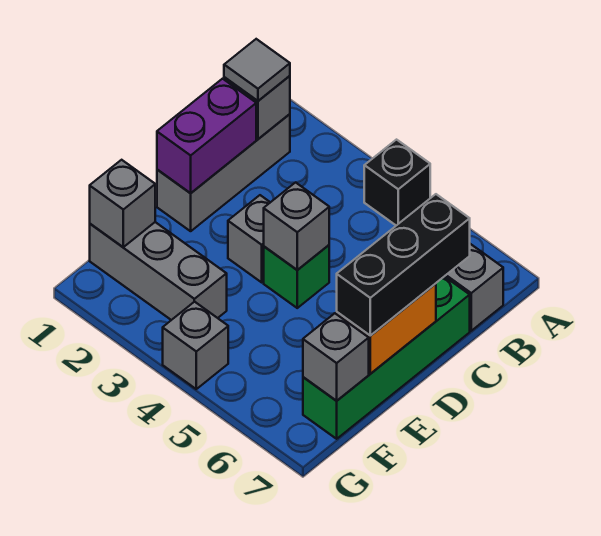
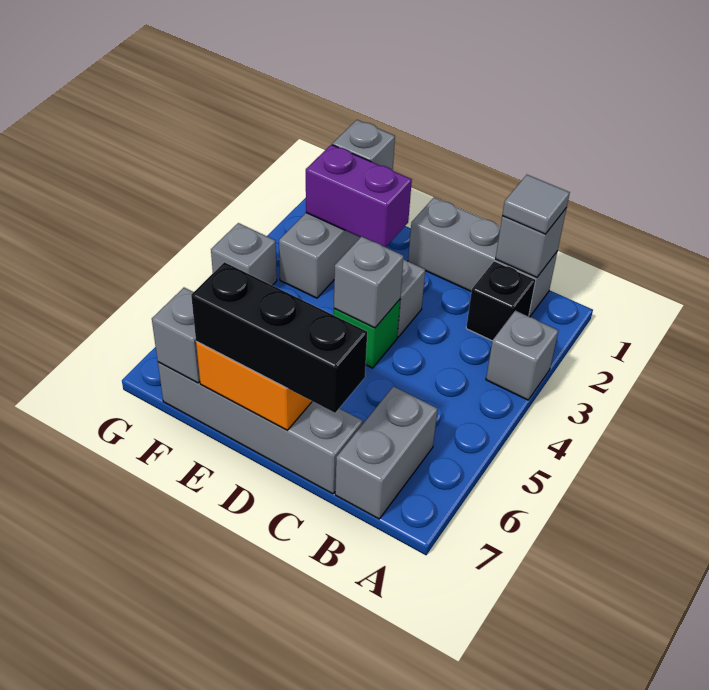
none -> grey 1x1 brick [486,311,559,400]
black 1x1 brick [364,140,430,225] -> black 1x1 brick moved to [466,261,536,340]
purple 1x2 brick [157,79,256,193] -> purple 1x2 brick moved to [306,145,412,247]
green 1x4 brick [303,276,470,439] -> grey 1x4 brick [158,362,363,494]

